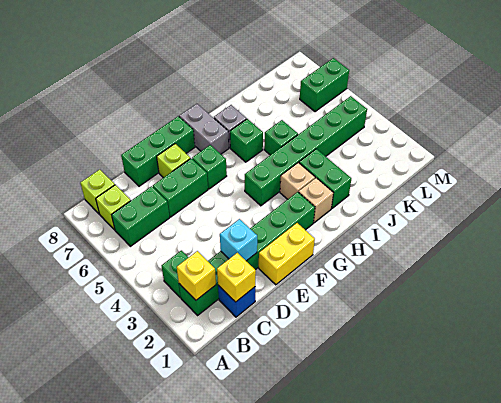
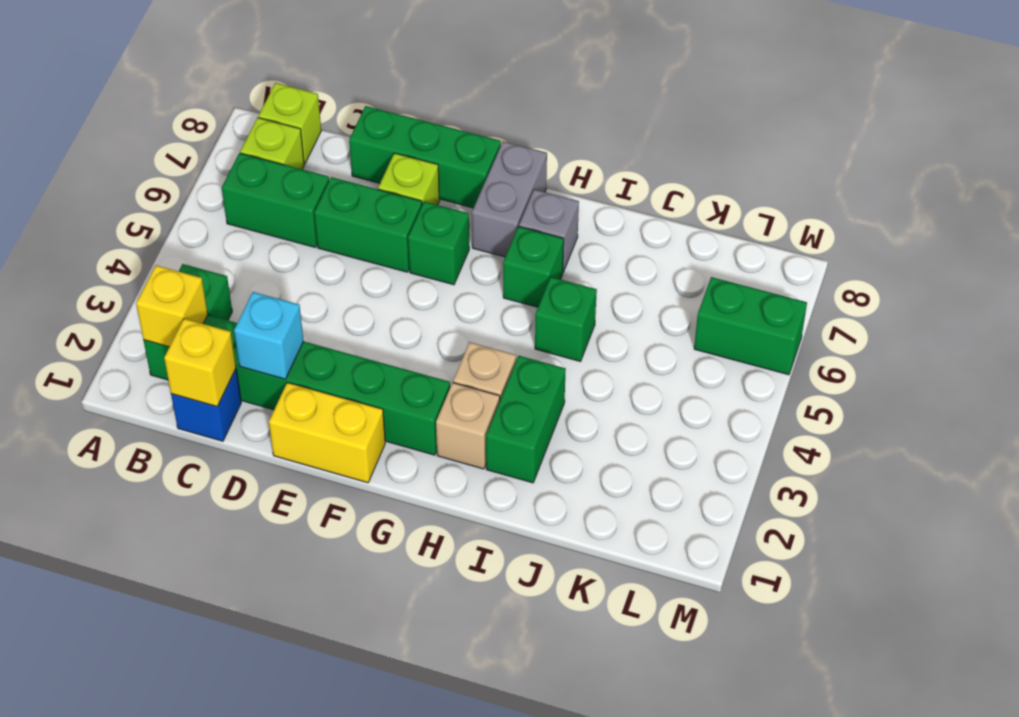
green 1x6 brick [245,96,367,206] -> none

